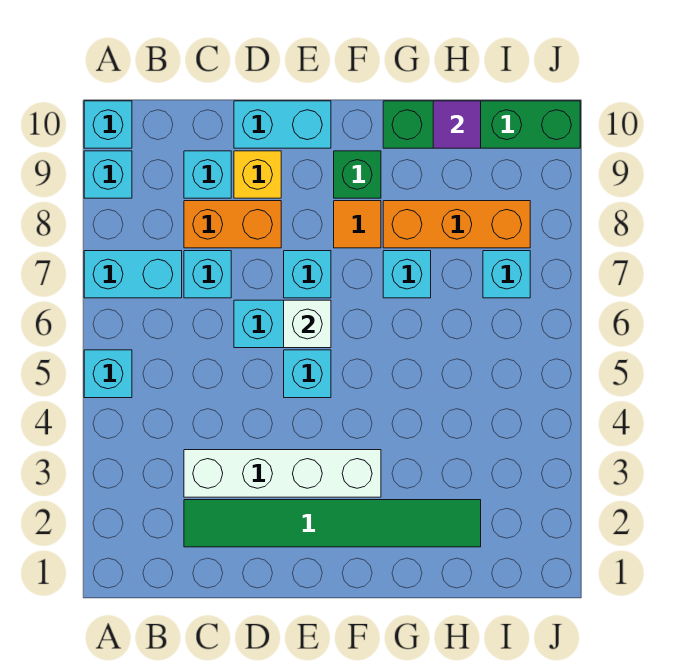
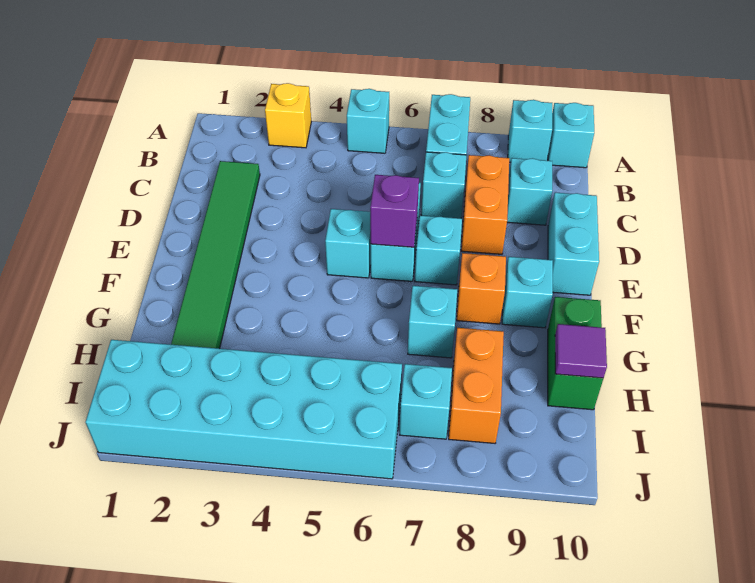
white 1x4 brick [184,450,381,497] -> none
yellow 1x1 brick [234,151,281,198] -> yellow 1x1 brick moved to [265,83,311,148]
white 1x1 brick [284,300,331,348] -> purple 1x1 brick [370,175,419,247]
orange 1x1 tile [334,201,381,248] -> orange 1x1 brick [457,253,506,324]
green 1x1 brick [334,151,381,198] -> cyan 1x1 brick [502,257,553,328]
orange 1x3 brick [383,201,530,248] -> orange 1x2 brick [449,328,504,443]
green 1x4 brick [383,101,580,148] -> green 1x2 brick [548,297,603,410]
none -> cyan 2x6 brick [86,340,402,479]

